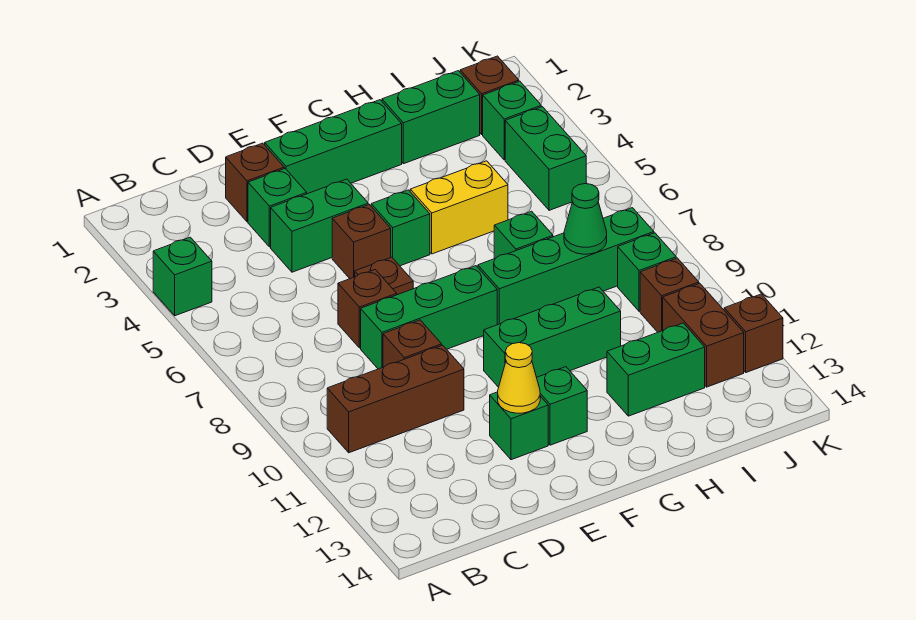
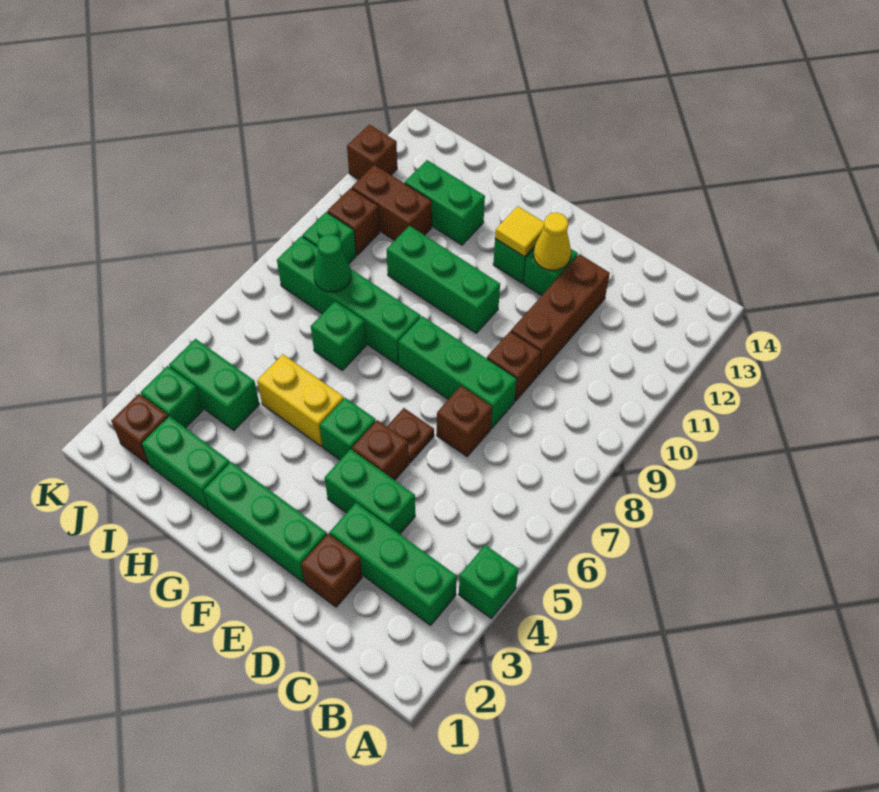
brown 1x3 brick [327,345,464,453] -> brown 1x3 brick turned to [511,254,610,374]
green 1x1 brick [248,169,307,247] -> green 1x3 brick [330,503,457,625]
none -> yellow 1x1 tile [495,206,544,257]
green 1x2 brick [505,107,586,210] -> green 1x2 brick turned to [169,339,259,430]
brown 1x2 brick [663,283,744,387] -> brown 1x2 brick turned to [352,165,432,240]

